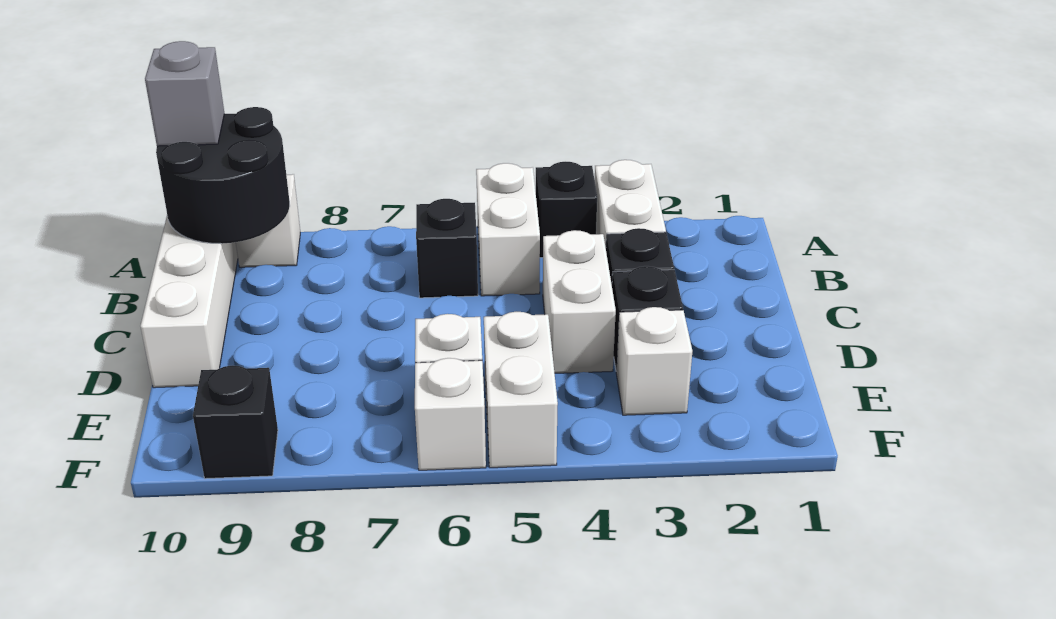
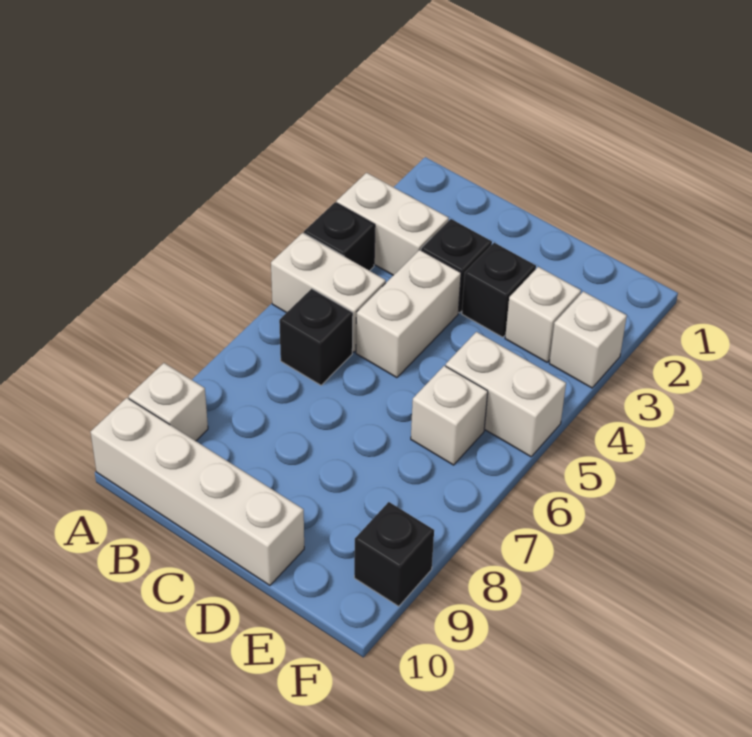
black 2x2 round brick [156,107,290,244] -> none
grey 1x1 brick [145,41,224,146] -> none
white 1x2 brick [543,230,616,373] -> white 1x2 brick turned to [356,250,461,378]
white 1x1 brick [415,358,486,470] -> white 1x1 brick moved to [549,291,627,388]

